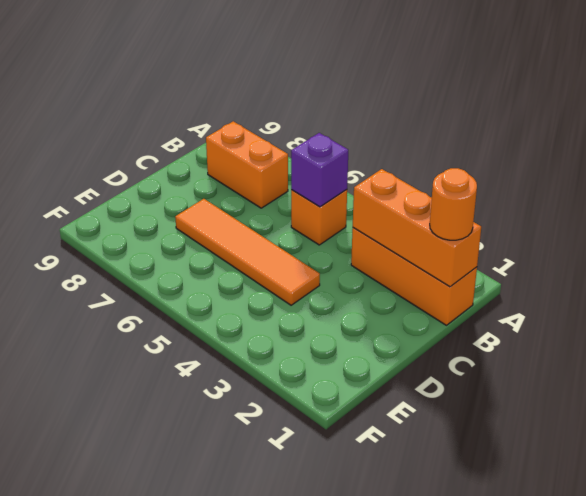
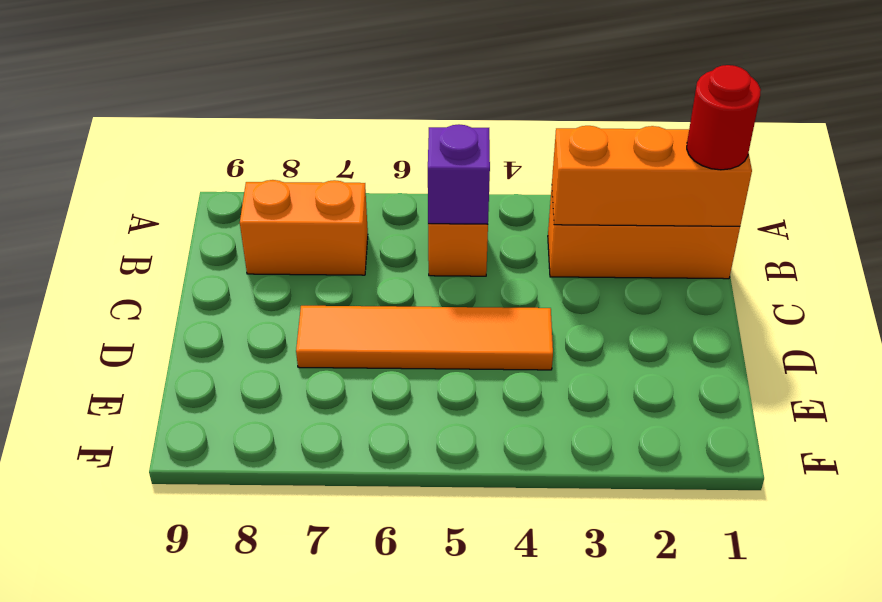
orange 1x1 round brick [430,168,477,240] -> red 1x1 round brick [687,65,761,170]

